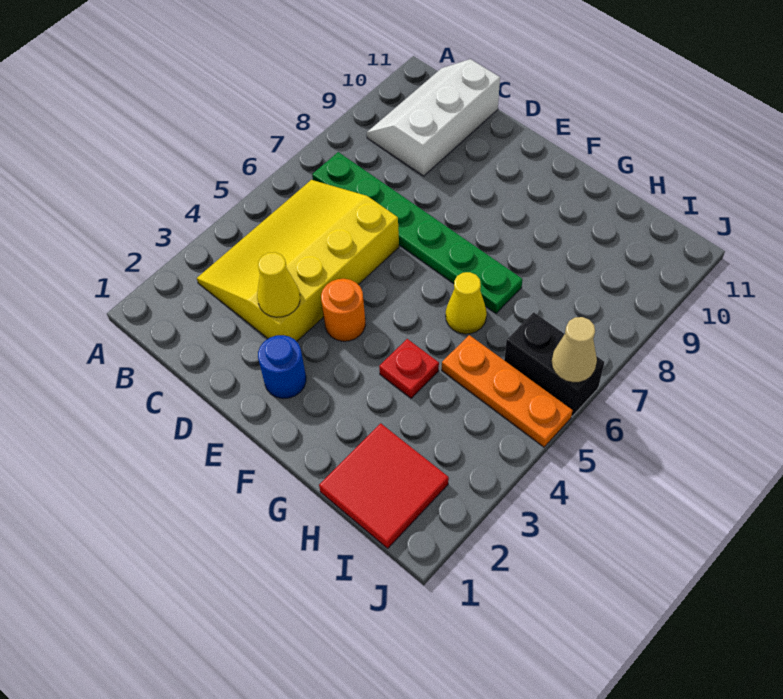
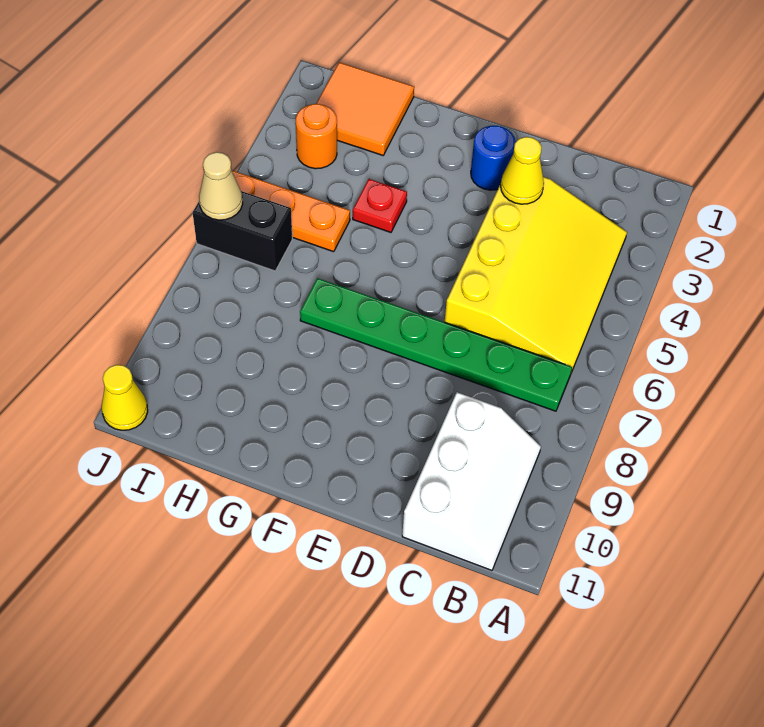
orange 1x1 round brick [321,279,366,341] -> orange 1x1 round brick moved to [296,104,337,169]
yellow 1x1 cone [446,272,487,334] -> yellow 1x1 cone moved to [102,365,148,430]
red 2x2 tile [319,423,449,548] -> orange 2x2 tile [316,62,414,155]

